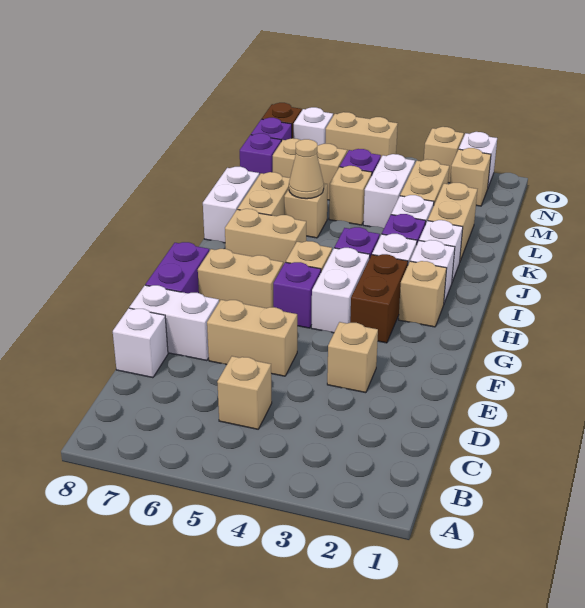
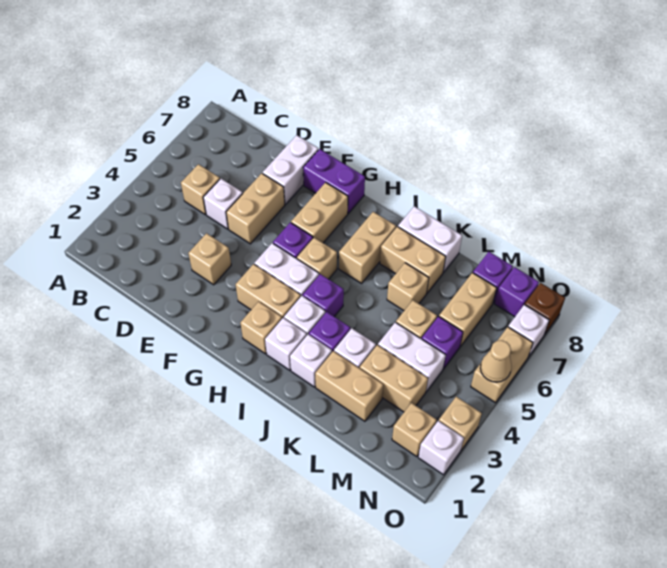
white 1x1 brick [113,308,168,378] -> white 1x1 brick moved to [203,179,243,229]
brown 1x2 brick [350,254,408,343] -> tan 1x2 brick [236,264,301,318]
tan 1x1 cone [289,139,324,199] -> tan 1x1 cone moved to [480,340,511,382]

